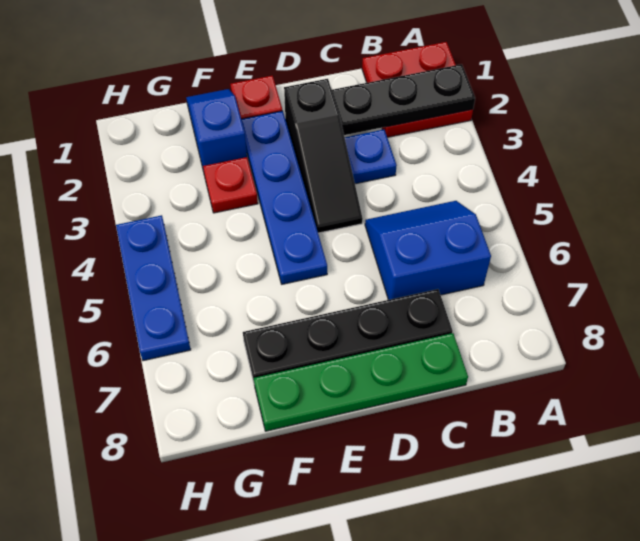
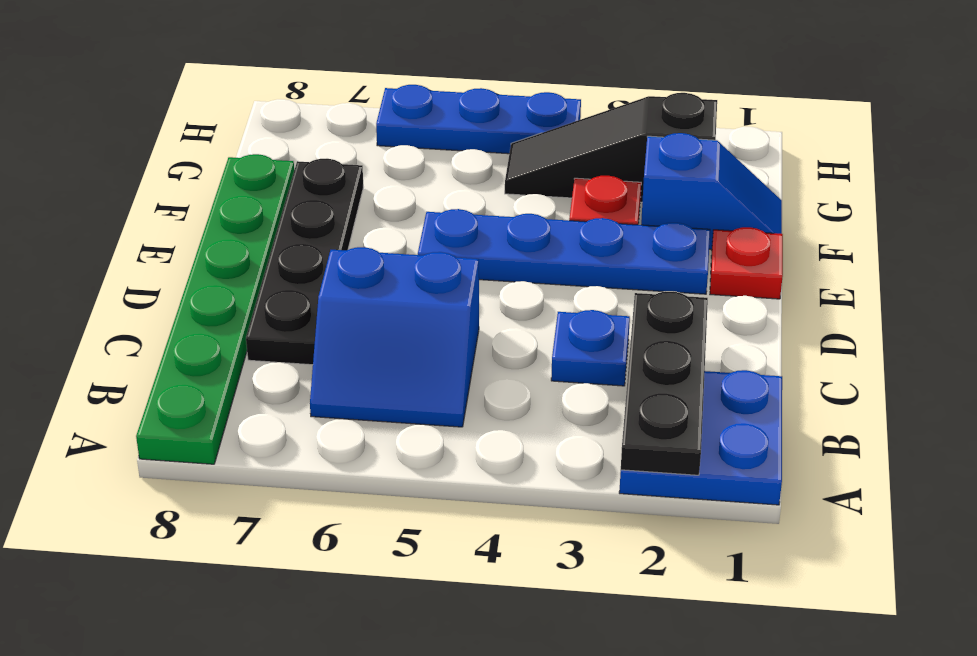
red 2x2 plate [362,42,473,137] -> blue 2x2 plate [619,370,782,505]
blue 2x2 slope [365,201,491,300] -> blue 2x2 slope turned to [310,247,479,427]
green 1x4 plate [254,333,468,431] -> green 1x6 plate [136,154,294,464]
black 1x3 slope [284,79,363,233] -> black 1x3 slope moved to [505,93,717,202]

